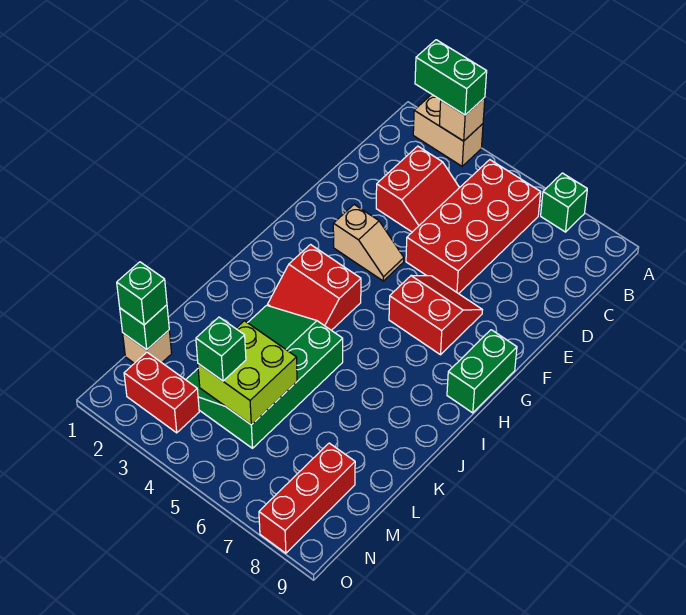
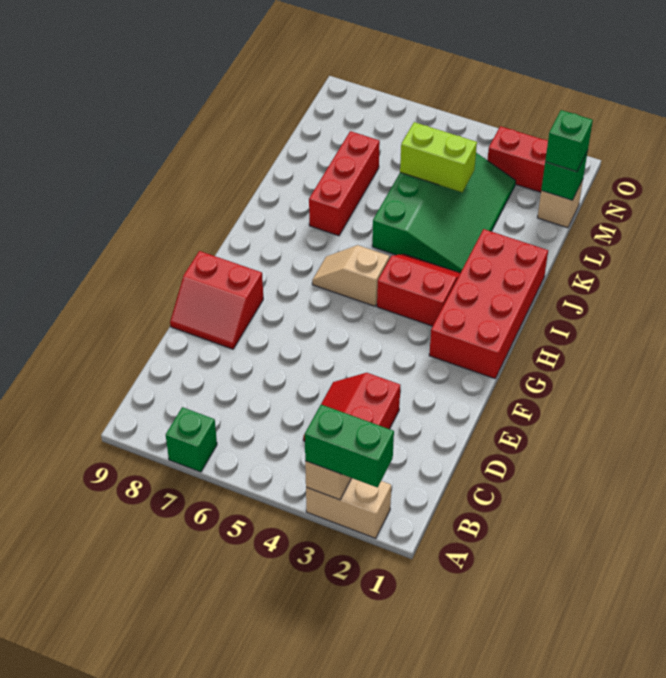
red 2x4 brick [406,160,541,294] -> red 2x4 brick moved to [429,229,548,379]
tan 1x2 slope [333,205,404,281] -> tan 1x2 slope moved to [312,245,389,306]
red 2x2 slope [389,275,482,355] -> red 2x2 slope moved to [170,251,263,349]
green 1x2 brick [447,330,517,413] -> none
lime 2x2 brick [198,321,297,425] -> lime 1x2 brick [400,122,477,192]
green 1x1 brick [196,317,246,381] -> none
red 1x3 brick [259,443,355,553] -> red 1x3 brick moved to [309,131,380,236]

